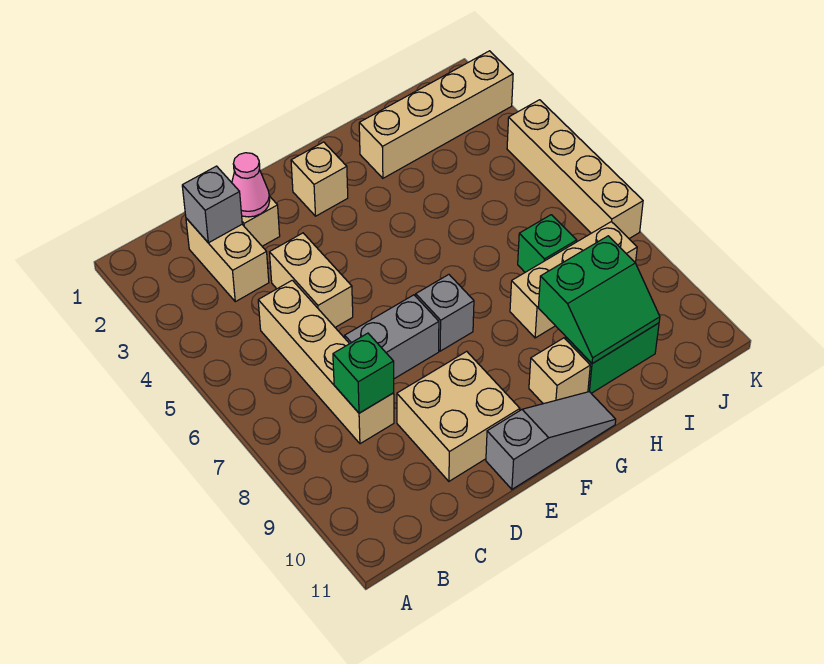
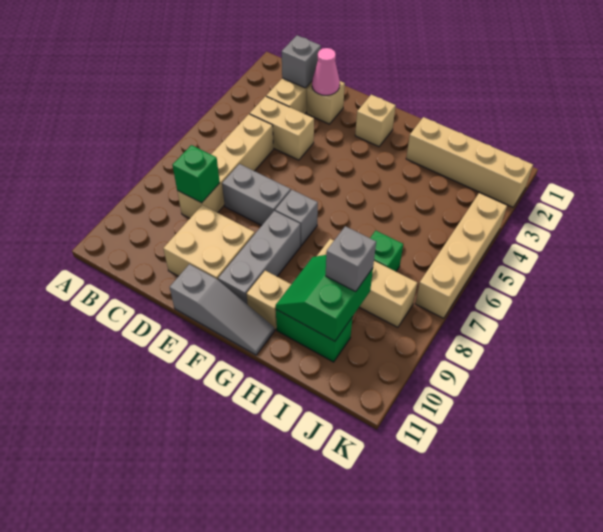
tan 1x2 brick [270,233,353,327] -> tan 1x2 brick turned to [250,96,314,160]
none -> grey 1x3 brick [218,211,301,305]
green 2x2 slope [538,236,660,364] -> green 2x2 slope turned to [276,255,373,341]
none -> grey 1x1 brick [326,226,376,292]

